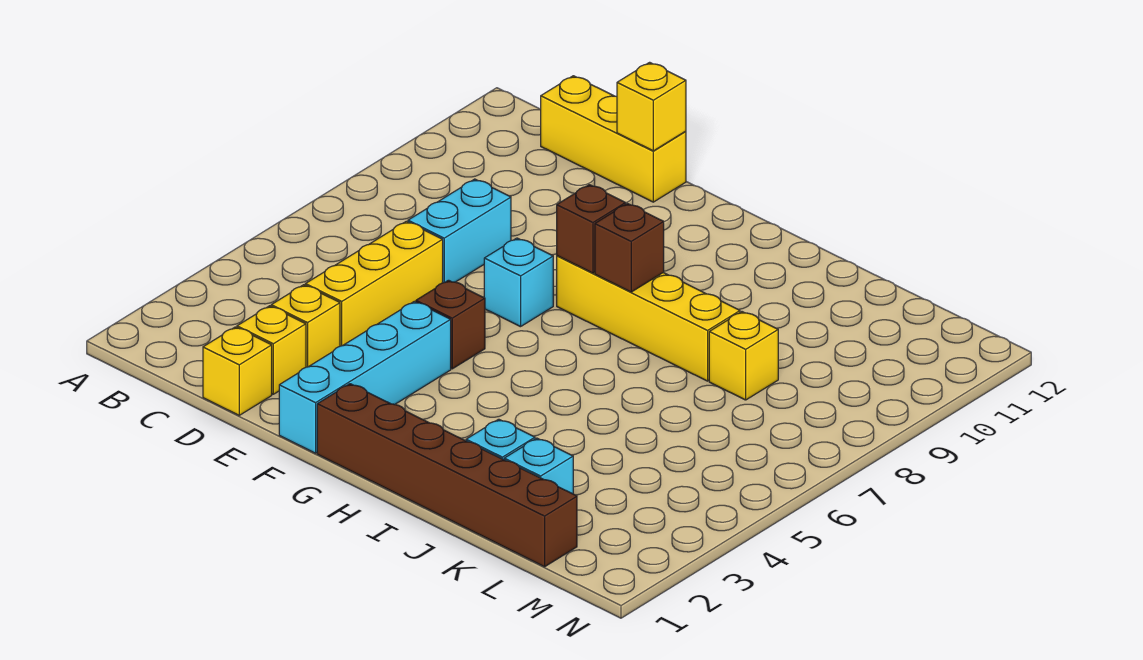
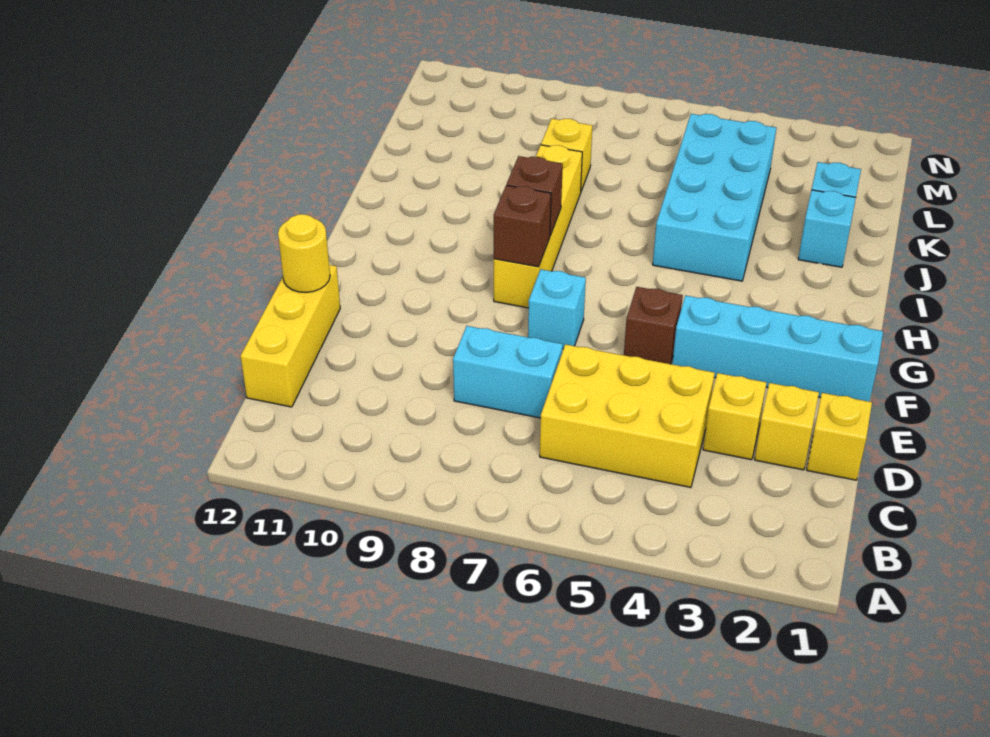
yellow 1x3 brick [305,221,443,346] -> yellow 2x3 brick [540,344,715,488]
yellow 1x1 brick [617,62,686,151] -> yellow 1x1 round brick [278,214,330,293]
brown 1x6 brick [317,384,577,567] -> none
none -> cyan 2x4 brick [653,114,776,281]

